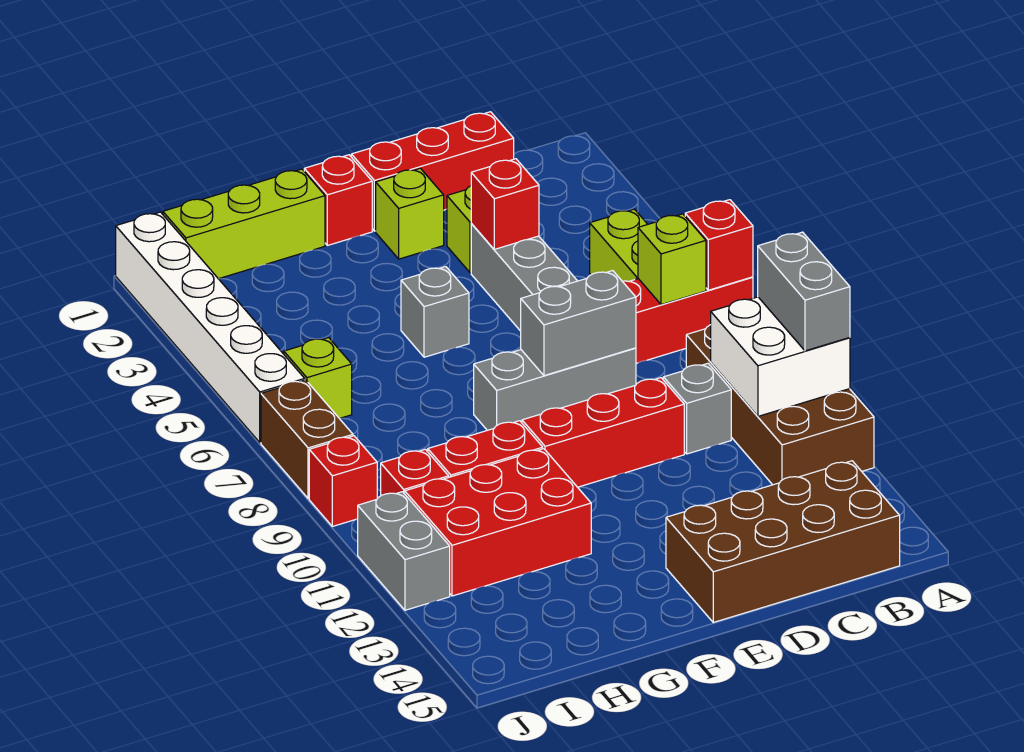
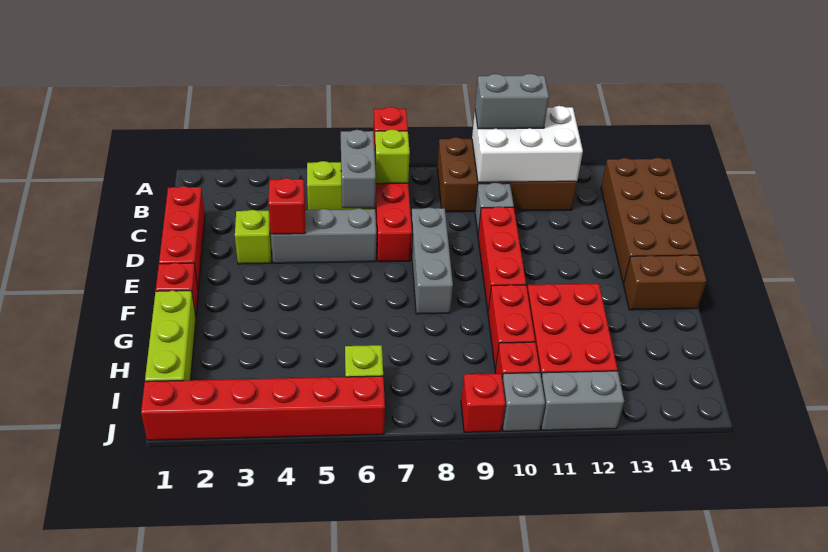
white 2x2 brick [711,297,850,416] -> white 2x3 brick [472,106,583,182]
grey 1x2 brick [521,271,636,376] -> grey 1x2 brick moved to [341,130,376,208]
lime 1x1 brick [376,168,444,259] -> none
grey 1x1 brick [401,267,469,357] -> grey 1x1 brick moved to [502,373,545,431]
white 1x6 brick [116,212,305,443] -> red 1x6 brick [141,376,385,440]
brown 1x2 brick [261,380,353,499] -> brown 1x2 brick moved to [623,255,707,310]

